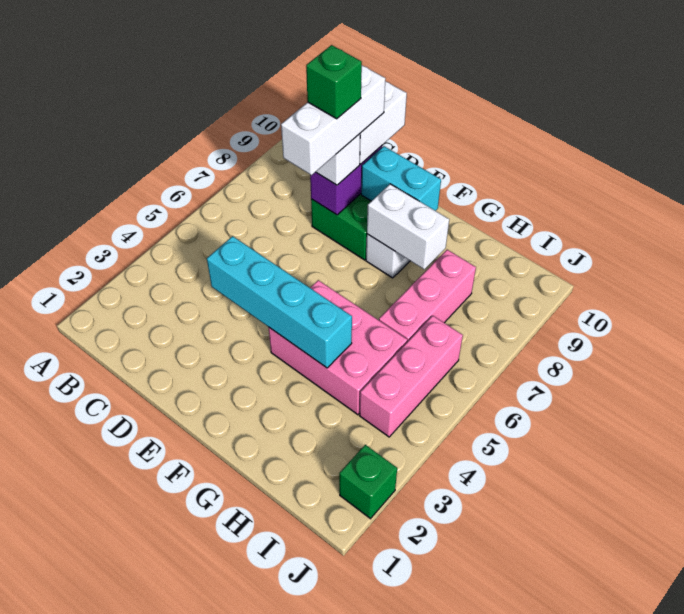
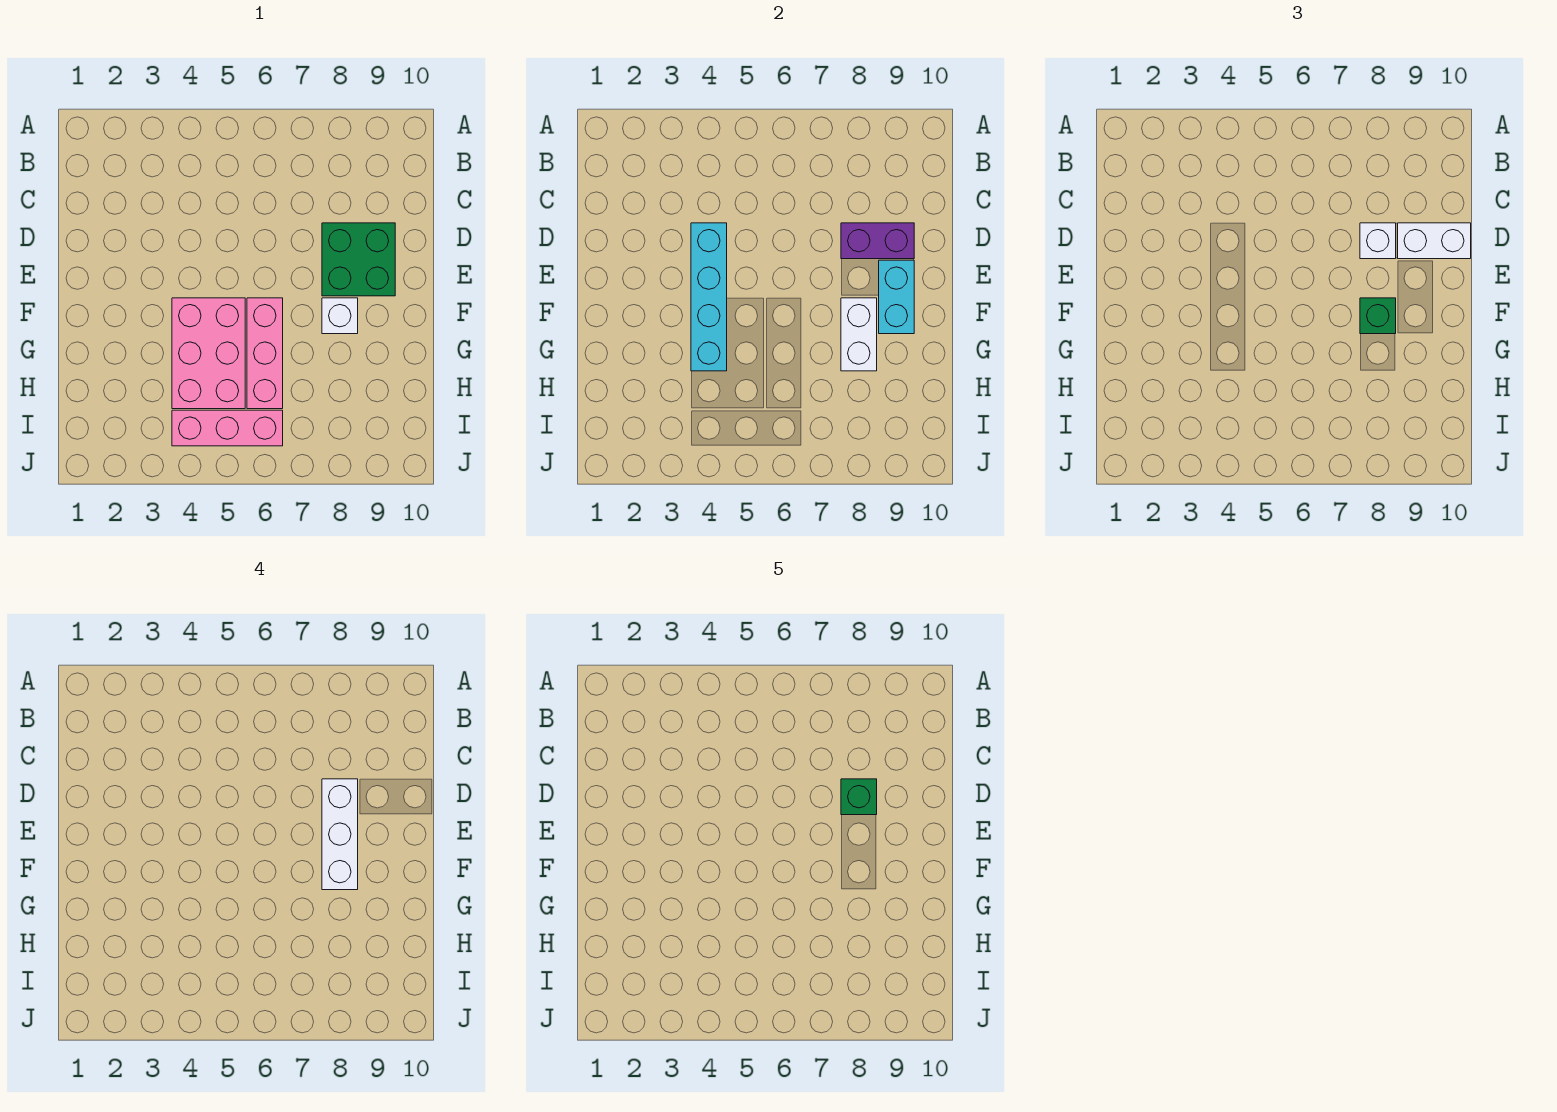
white 1x3 brick [281,65,386,175] -> white 1x3 brick turned to [322,779,358,890]
pink 1x3 brick [379,250,476,342] -> pink 1x3 brick turned to [247,298,283,409]
green 1x1 brick [339,445,397,519] -> green 1x1 brick moved to [1360,298,1396,334]

